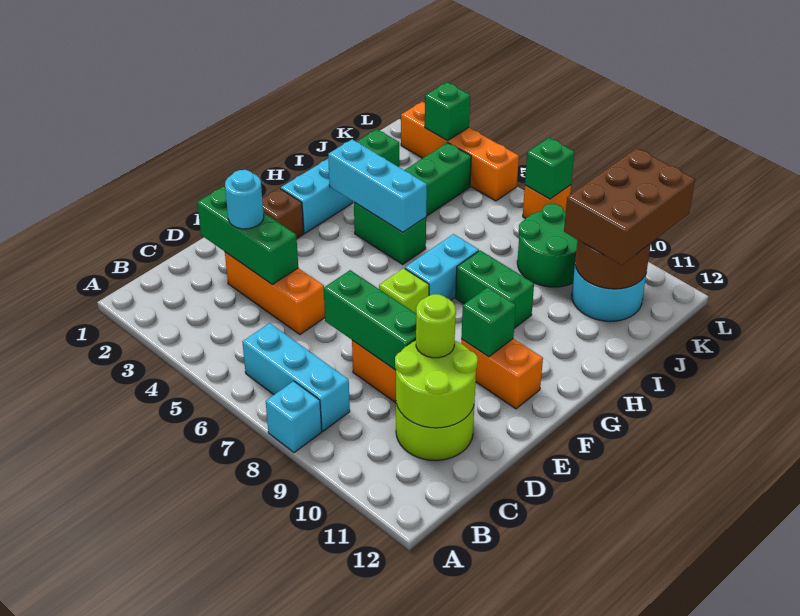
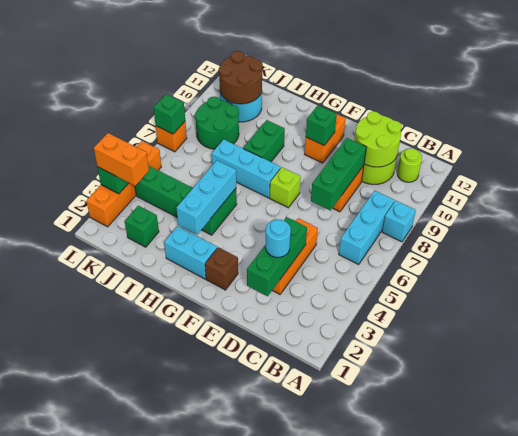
lime 1x1 round brick [416,294,456,358] -> lime 1x1 round brick moved to [397,148,422,182]
cyan 1x2 brick [405,234,479,300] -> cyan 1x3 brick [212,139,281,198]
brown 2x3 brick [564,148,695,265] -> none
none -> orange 1x2 brick [94,133,149,186]

